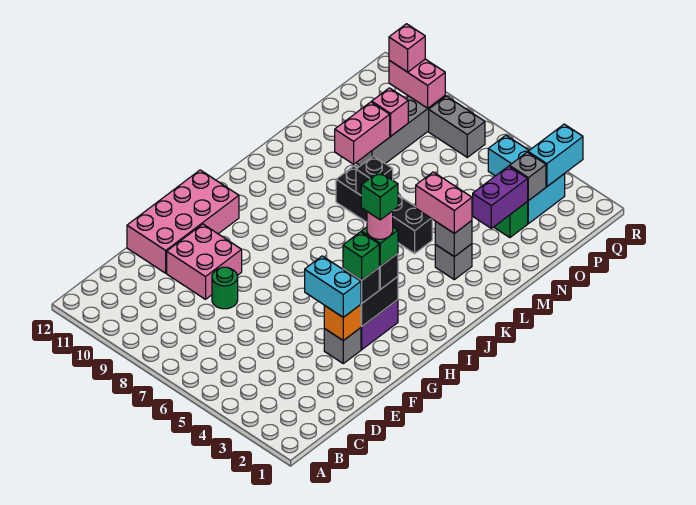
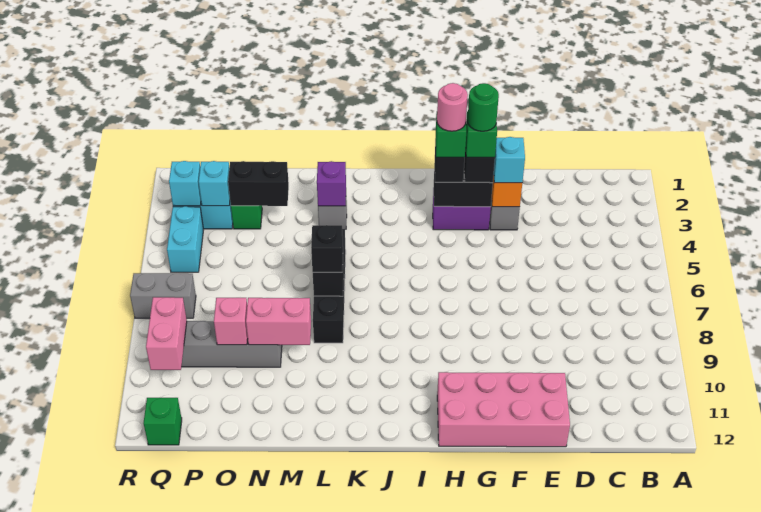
green 1x1 round brick [212,267,238,309] -> green 1x1 round brick moved to [467,83,499,131]
pink 2x2 brick [167,224,242,299] -> none
cyan 1x2 brick [305,256,361,317] -> cyan 1x1 brick [494,137,525,183]
green 1x1 brick [361,172,398,220] -> green 1x1 brick moved to [144,398,182,445]
grey 1x1 brick [435,221,472,257] -> purple 1x1 brick [317,161,346,206]
pink 1x2 brick [416,172,472,233] -> none
none -> black 1x1 brick [311,225,343,272]
purple 1x2 brick [473,166,528,228] -> black 1x2 brick [228,161,289,206]
grey 1x1 brick [510,152,546,201] -> cyan 1x1 brick [199,161,230,206]
cyan 1x2 brick [528,124,583,186] -> cyan 1x1 brick [169,161,201,206]
grey 1x2 brick [429,96,485,157] -> grey 1x2 brick turned to [130,273,196,318]
pink 1x1 brick [389,24,425,72] -> none

